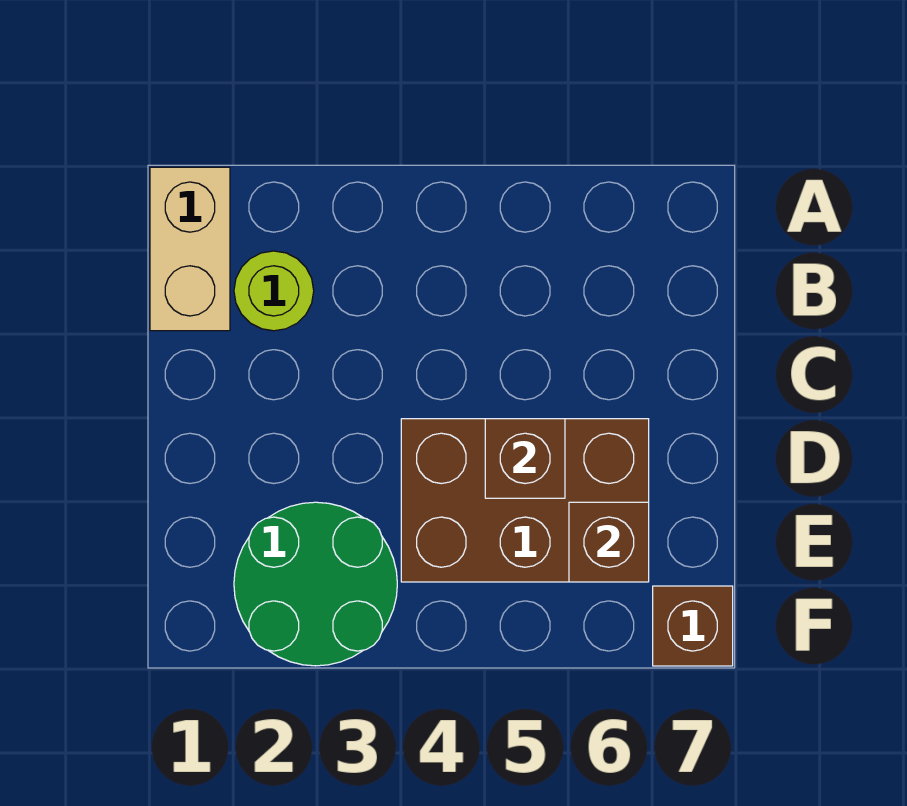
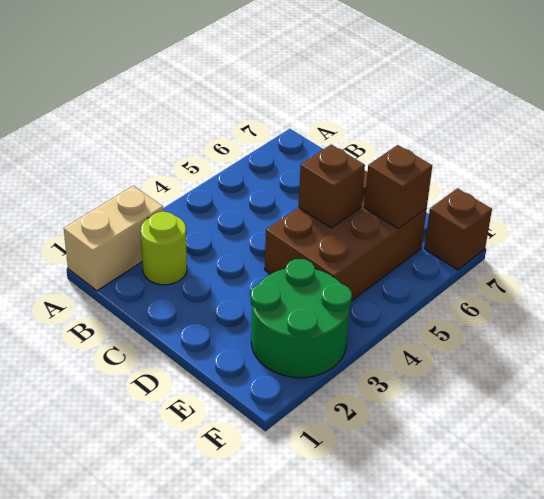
tan 1x2 brick [150,167,230,331] -> tan 1x2 brick turned to [64,186,163,291]

